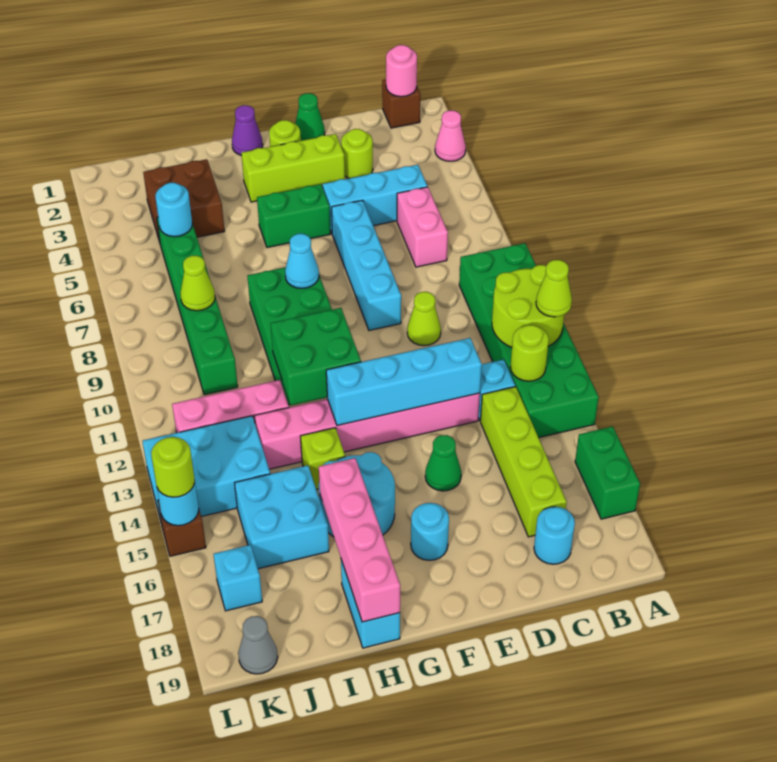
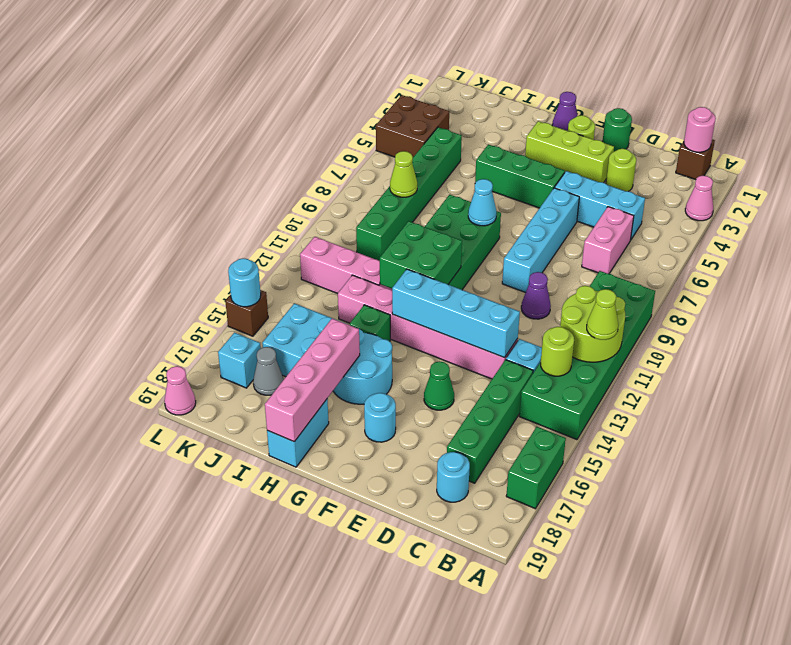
lime 1x4 brick [480,387,566,537] -> green 1x4 brick [447,360,533,483]
lime 1x1 cone [407,292,441,346] -> purple 1x1 cone [521,272,551,319]
green 1x1 cone [295,93,325,141] -> green 1x1 round brick [603,108,632,151]
green 1x2 brick [257,184,330,248] -> green 1x3 brick [475,144,565,208]
lime 1x1 brick [300,428,345,490] -> green 1x1 brick [350,305,390,341]
brown 2x2 brick [143,159,225,242] -> brown 2x2 brick moved to [376,95,449,157]
cyan 1x1 round brick [155,183,192,237] -> none
cyan 2x3 brick [142,416,270,521] -> none
grey 1x1 cone [238,616,278,674] -> grey 1x1 cone moved to [253,347,284,395]
lime 1x1 round brick [151,437,195,497] -> none
none -> pink 1x1 cone [164,366,196,415]

